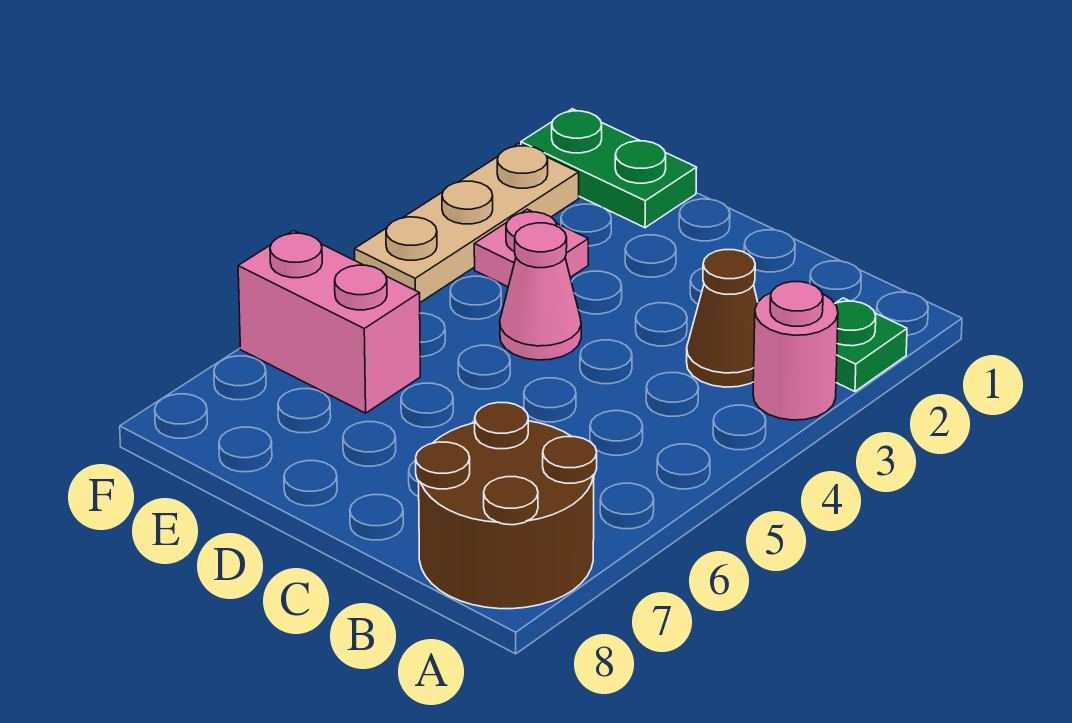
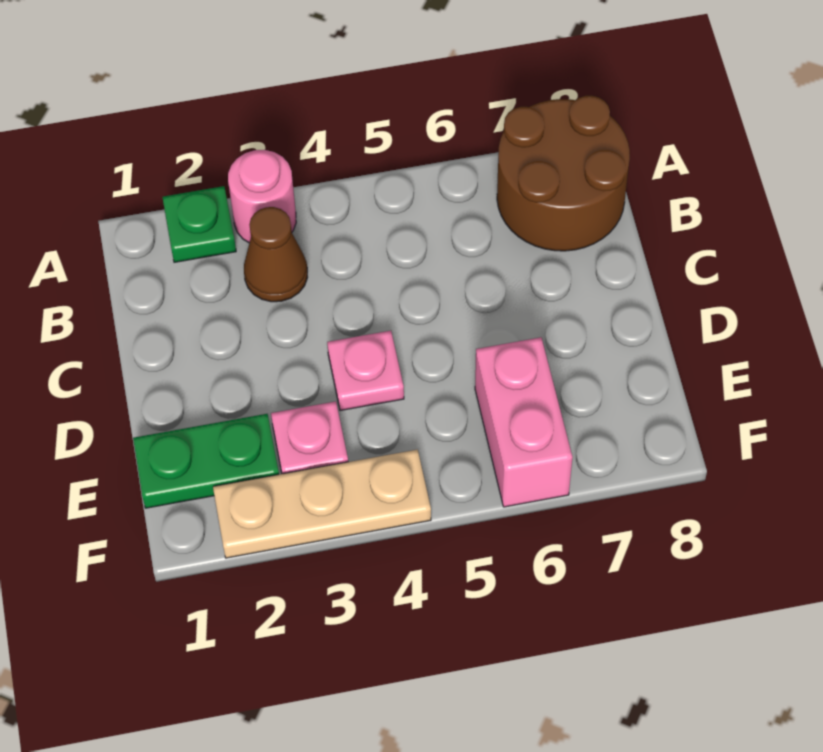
pink 1x1 cone [500,223,581,360] -> pink 1x1 plate [327,331,404,411]
green 1x2 plate [521,109,697,228] -> green 1x2 plate turned to [133,414,279,508]

